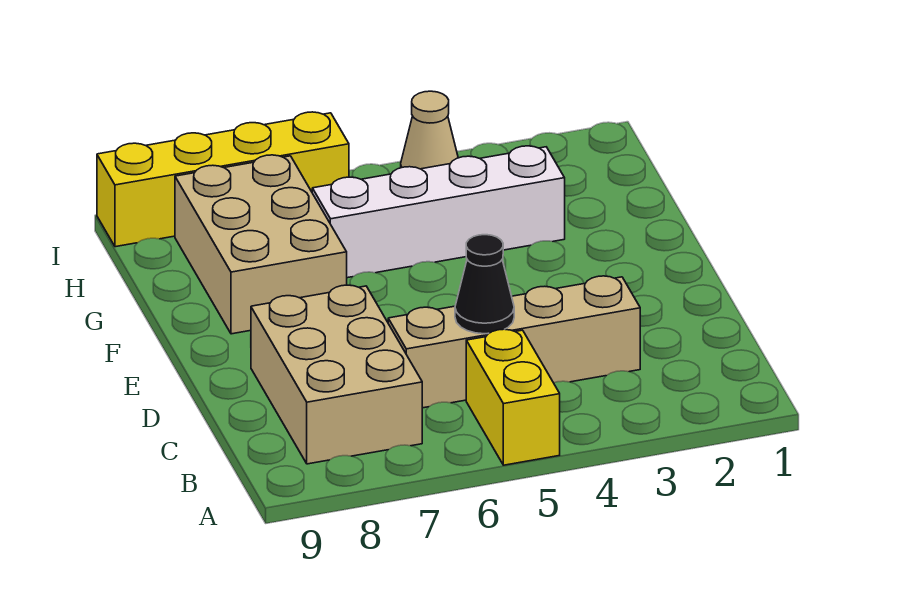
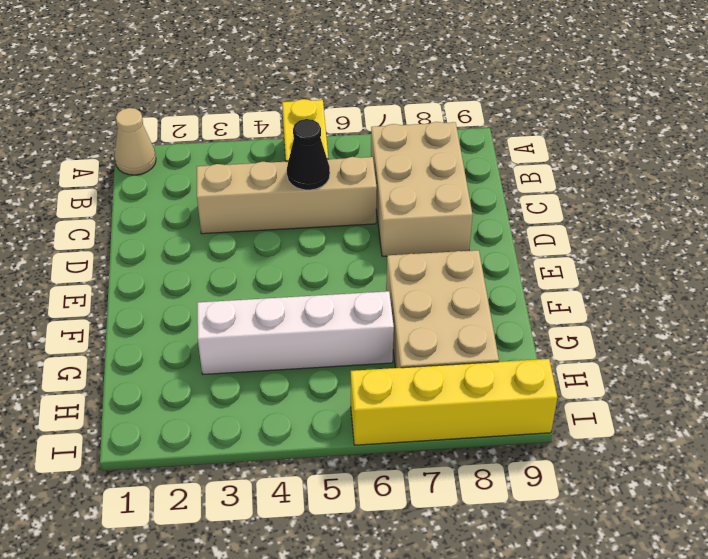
tan 1x1 cone [401,91,458,169] -> tan 1x1 cone moved to [115,108,156,175]

